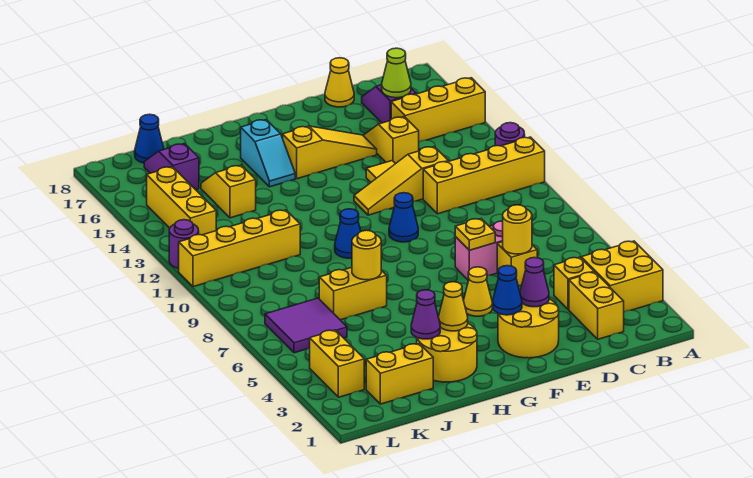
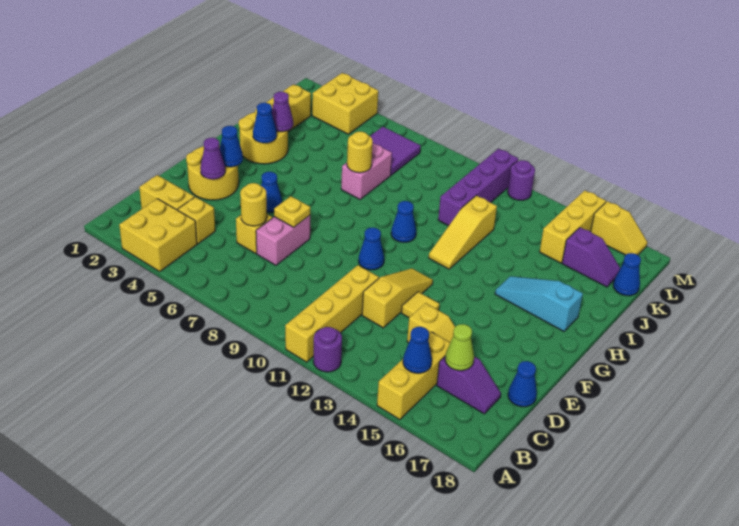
none -> blue 1x1 cone [403,327,432,373]
yellow 1x1 cone [325,58,354,107] -> blue 1x1 cone [508,361,537,407]
yellow 1x3 slope [283,126,377,179] -> yellow 1x3 slope moved to [429,196,497,269]
yellow 1x1 cone [464,267,492,316] -> blue 1x1 cone [261,172,282,213]
yellow 1x1 cone [438,282,468,331] -> blue 1x1 cone [253,103,277,143]
cyan 1x2 slope [241,120,295,187] -> cyan 1x3 slope [495,276,583,331]
yellow 1x2 brick [319,267,387,320] -> pink 1x2 brick [341,143,392,199]
yellow 1x4 brick [179,210,300,287] -> purple 1x4 brick [438,149,518,226]
yellow 1x2 slope [201,165,256,218] -> yellow 1x2 slope moved to [591,201,647,255]
yellow 1x2 brick [310,330,364,397] -> yellow 2x2 brick [312,73,378,134]
yellow 1x3 brick [147,167,216,235] -> yellow 1x3 brick turned to [540,190,606,263]

